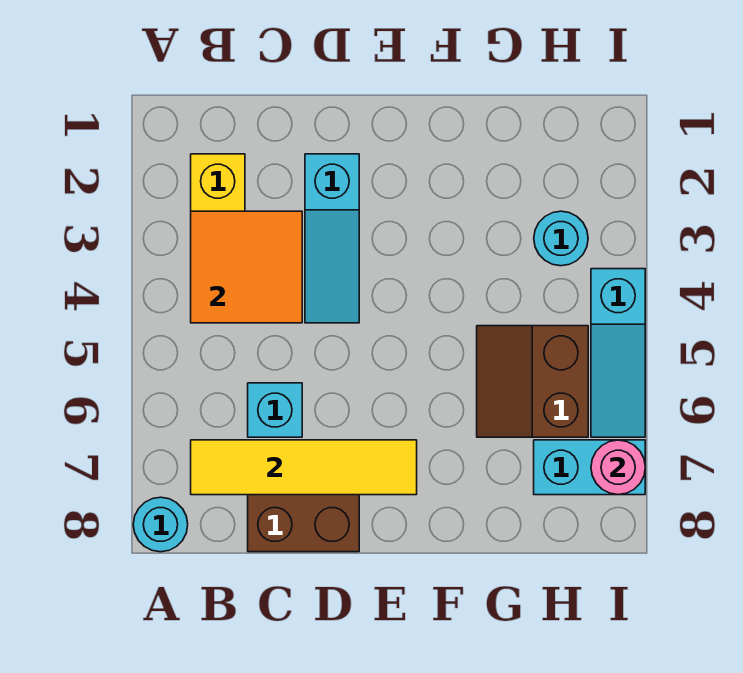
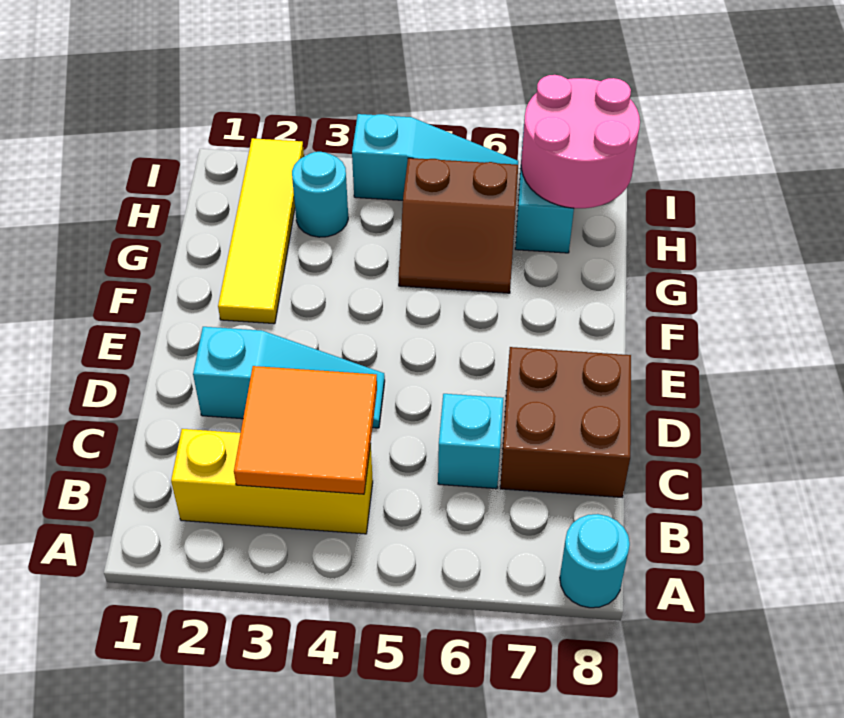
yellow 1x4 tile [191,440,417,495] -> yellow 1x4 tile moved to [218,138,304,324]
pink 1x1 round brick [591,440,645,495] -> pink 2x2 round brick [521,75,640,208]

